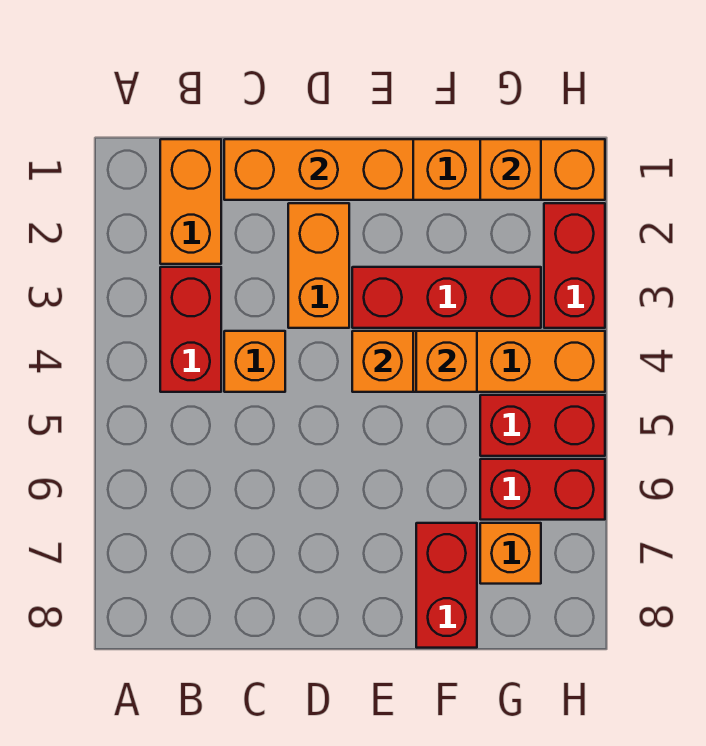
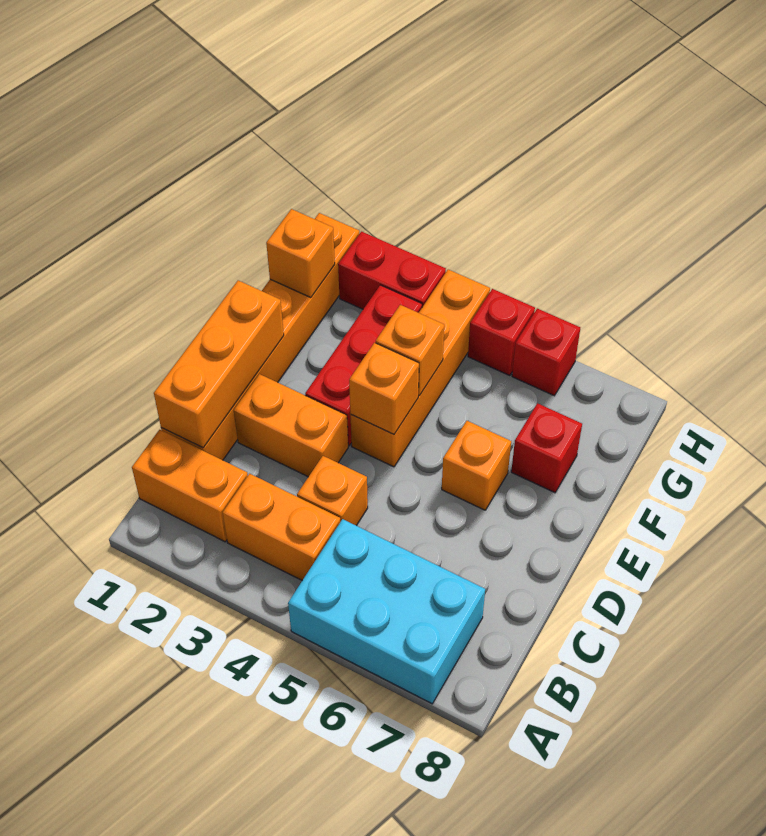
none -> cyan 2x3 brick [288,519,485,704]
red 1x2 brick [160,267,221,392] -> orange 1x2 brick [223,474,340,580]
red 1x2 brick [416,523,477,648] -> red 1x1 brick [511,403,582,493]
red 1x2 brick [480,395,605,456] -> red 1x1 brick [468,289,535,376]
red 1x2 brick [480,459,605,520] -> red 1x1 brick [512,309,580,396]
orange 1x1 brick [480,523,541,584] -> orange 1x1 brick moved to [442,421,511,510]

